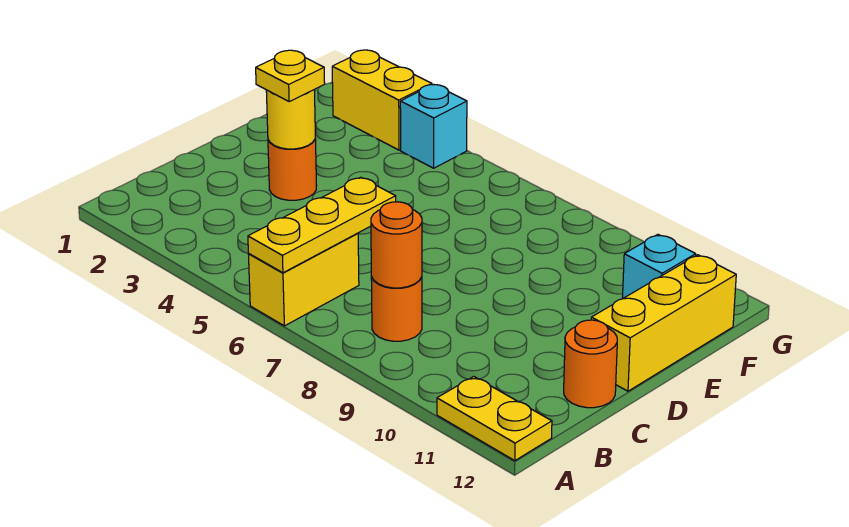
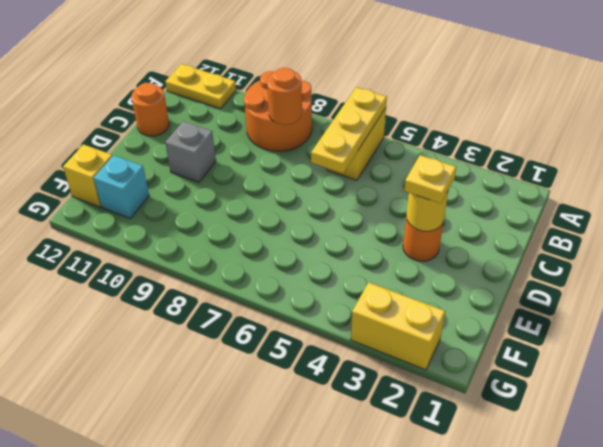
orange 1x1 round brick [371,277,422,341] -> orange 2x2 round brick [244,71,312,151]
none -> grey 1x1 brick [165,121,216,182]
yellow 1x3 brick [591,255,736,391] -> yellow 1x1 brick [63,144,113,207]
cyan 1x1 brick [400,85,467,168] -> none

